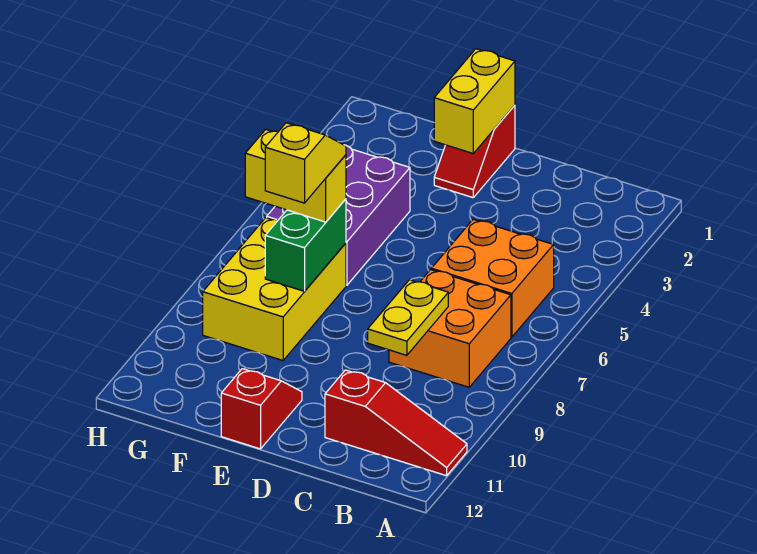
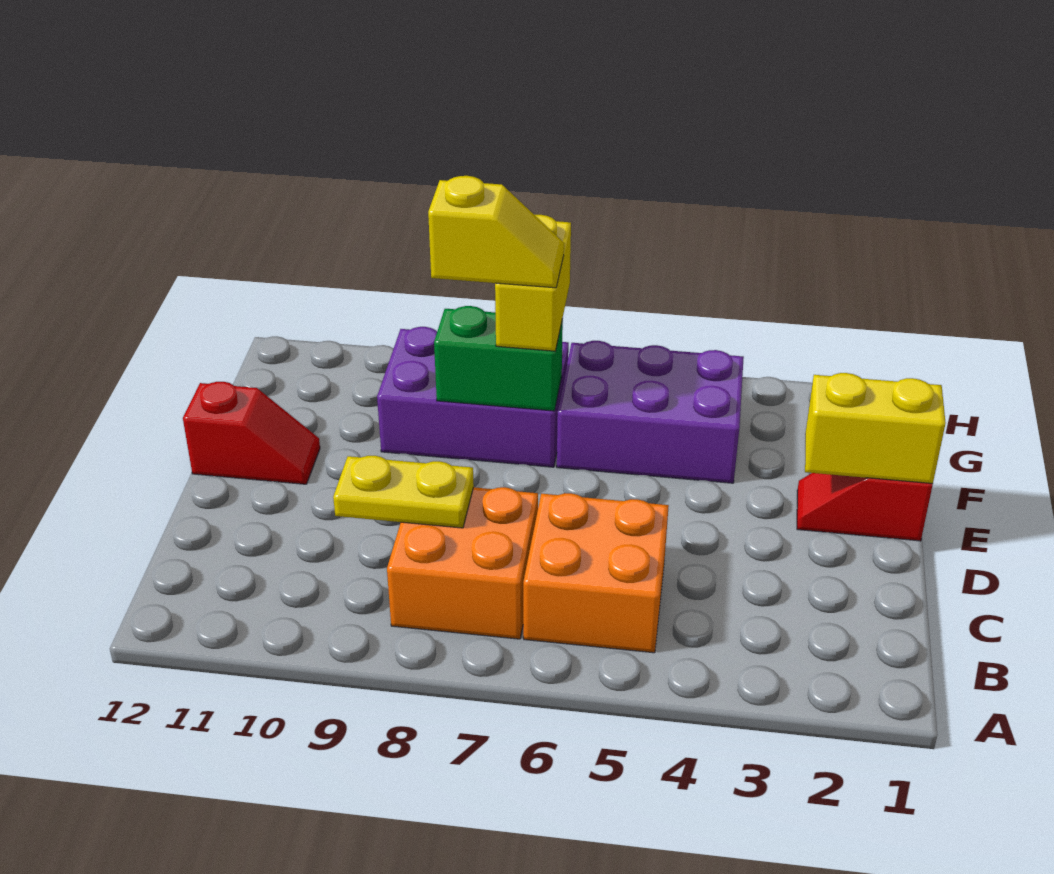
red 1x3 slope [325,370,467,476] -> none
yellow 2x3 brick [203,218,346,360] -> purple 2x3 brick [377,327,569,467]

